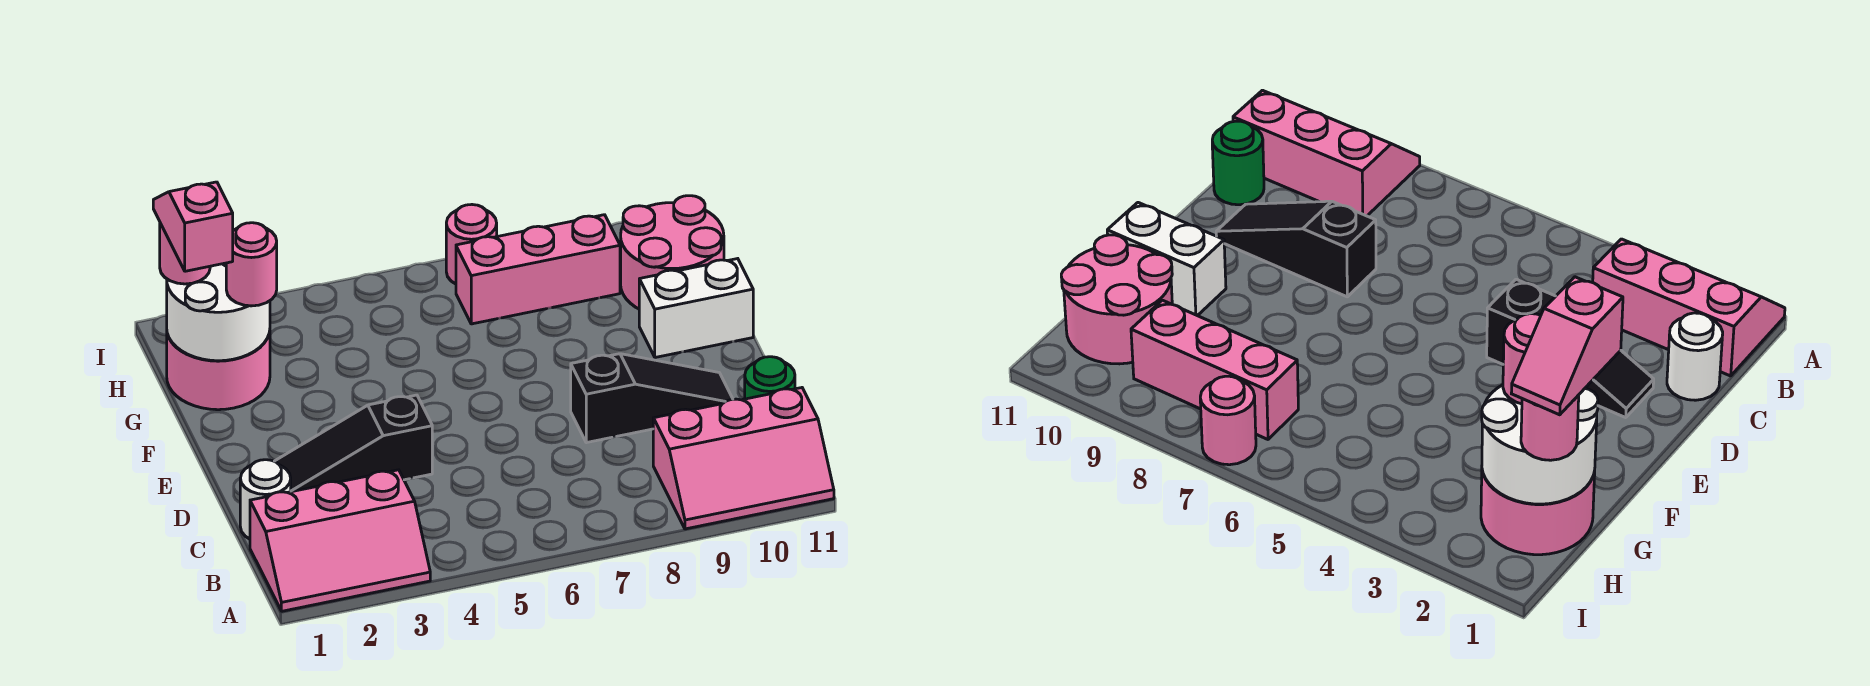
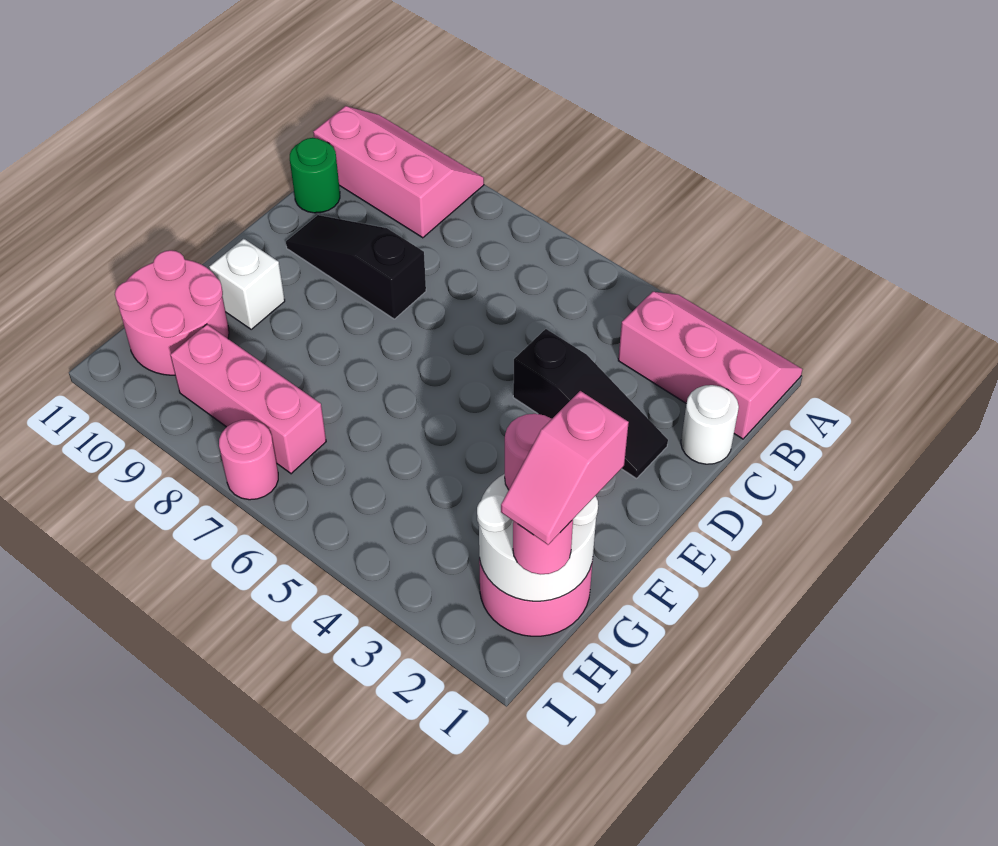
white 1x2 brick [639,259,753,358] -> white 1x1 brick [209,239,285,329]

